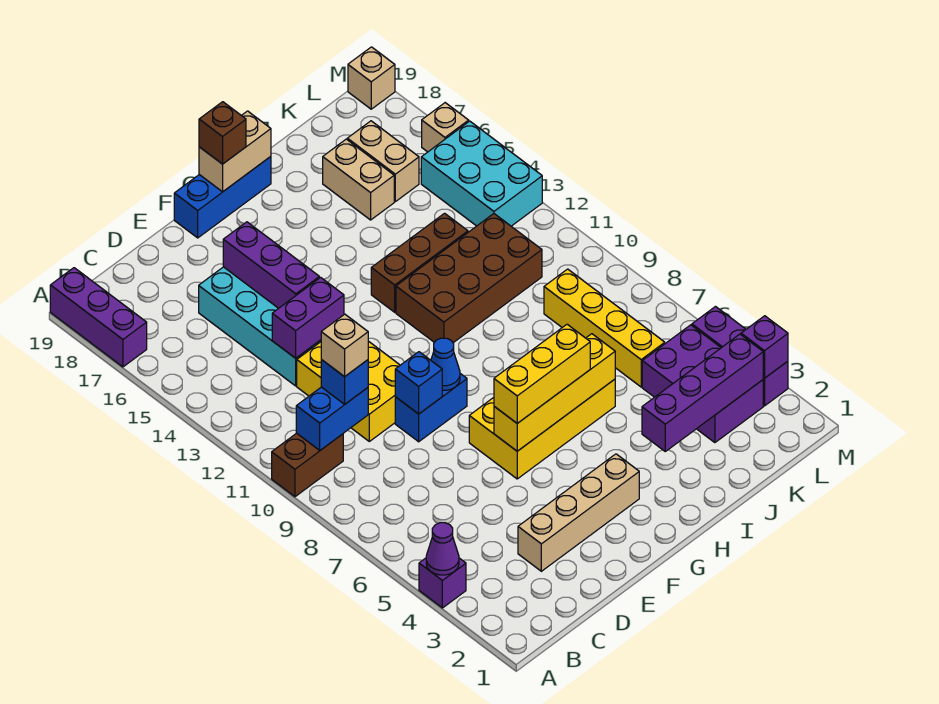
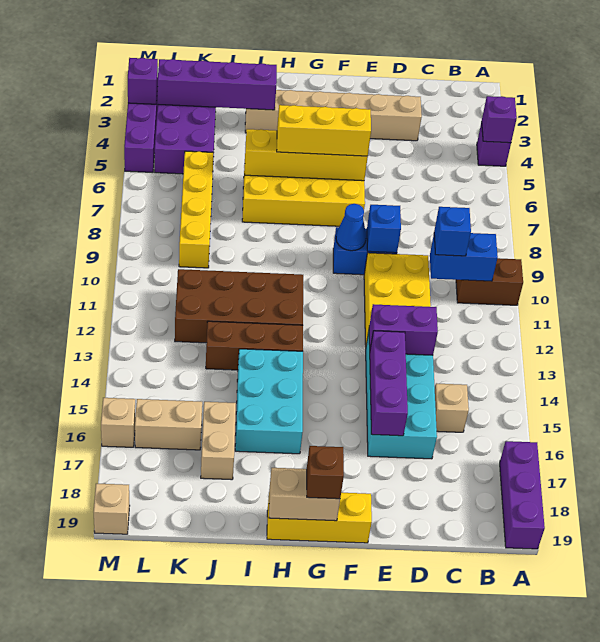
purple 1x1 cone [426,523,459,575] -> purple 1x1 brick [482,96,517,143]
tan 1x1 brick [321,314,368,377] -> tan 1x1 brick moved to [435,383,469,432]
tan 1x4 brick [518,454,639,571] -> tan 1x6 brick [245,90,422,141]
blue 1x3 brick [174,157,271,238] -> yellow 1x3 brick [267,493,372,543]
tan 1x2 brick [347,121,419,202] -> tan 1x2 brick turned to [135,399,202,450]
cyan 2x3 brick [421,121,542,226] -> cyan 2x3 brick moved to [235,349,303,454]

